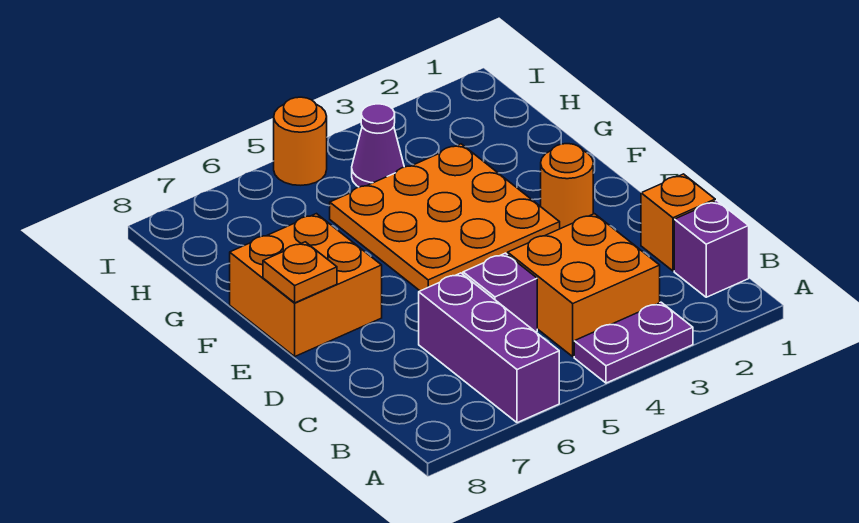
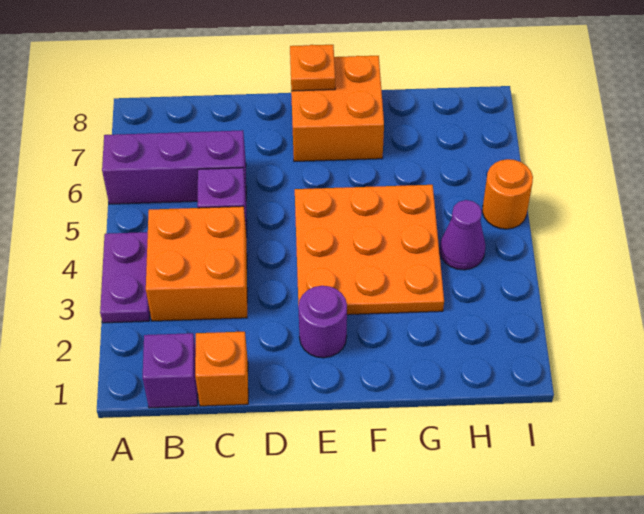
orange 1x1 round brick [541,144,593,229] -> purple 1x1 round brick [298,286,347,358]

